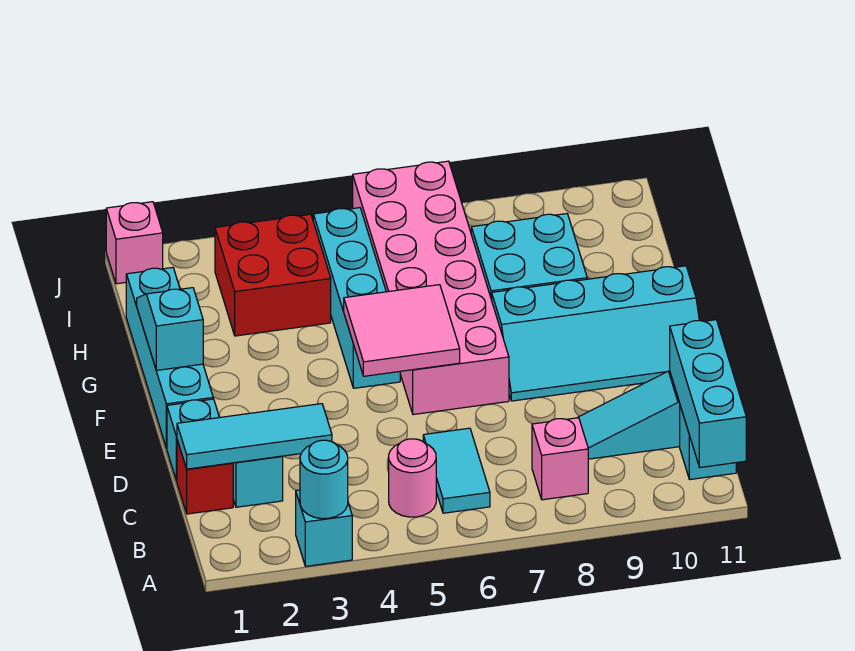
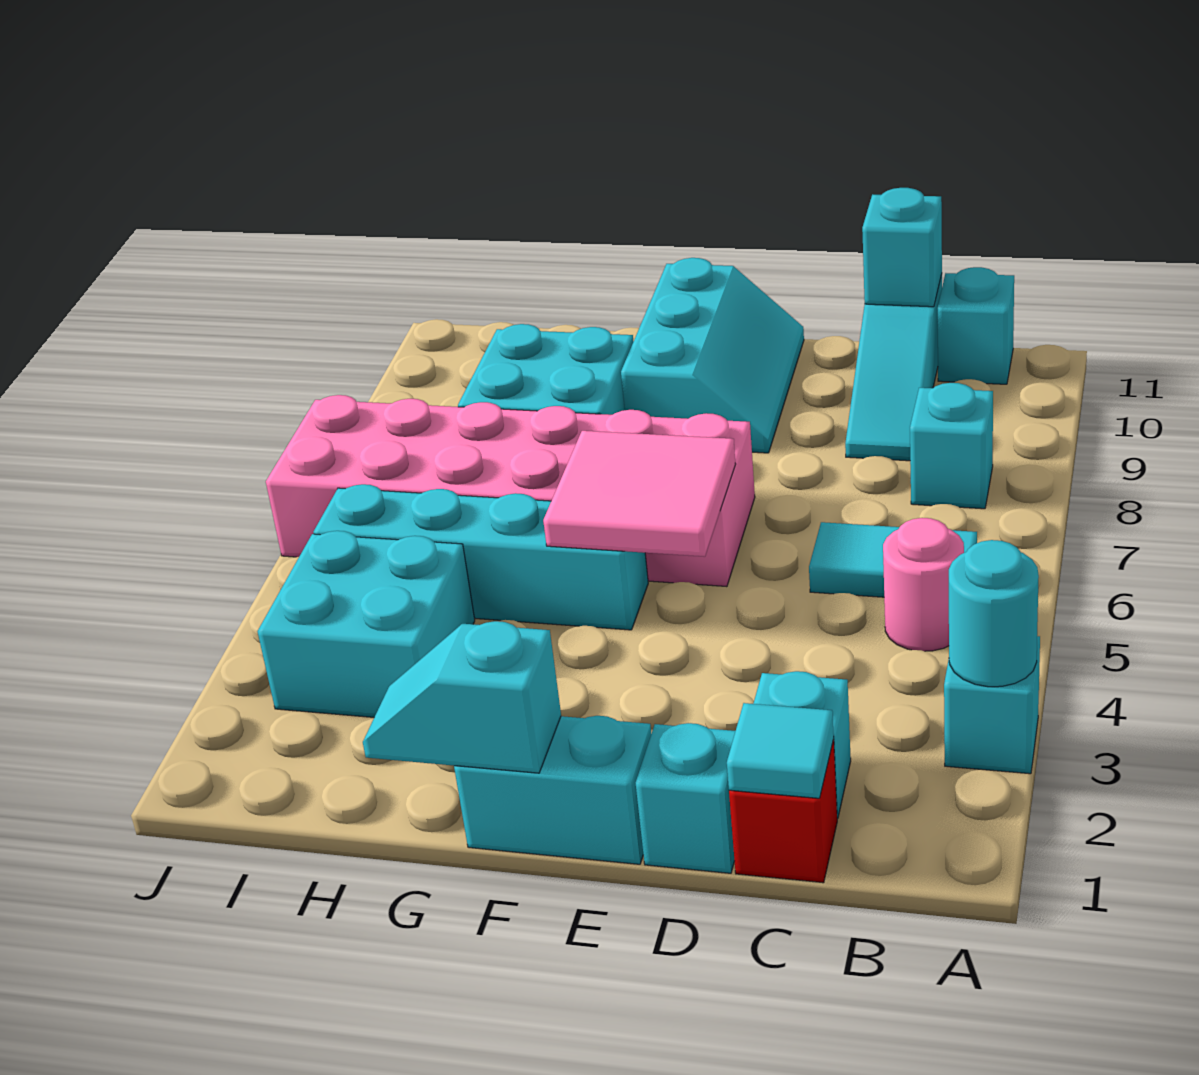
cyan 1x3 brick [670,320,746,467] -> cyan 1x1 brick [862,188,942,307]
pink 1x1 brick [532,418,588,500] -> cyan 1x1 brick [910,383,993,509]
cyan 1x3 tile [177,404,332,469] -> cyan 1x1 tile [727,703,834,798]
cyan 1x4 brick [126,268,213,448] -> cyan 1x2 brick [454,716,651,864]
cyan 2x4 slope [492,266,699,401] -> cyan 2x3 slope [621,258,804,453]
red 2x2 brick [215,214,331,336] -> cyan 2x2 brick [258,531,475,717]
pink 1x1 brick [106,202,163,284] -> none

